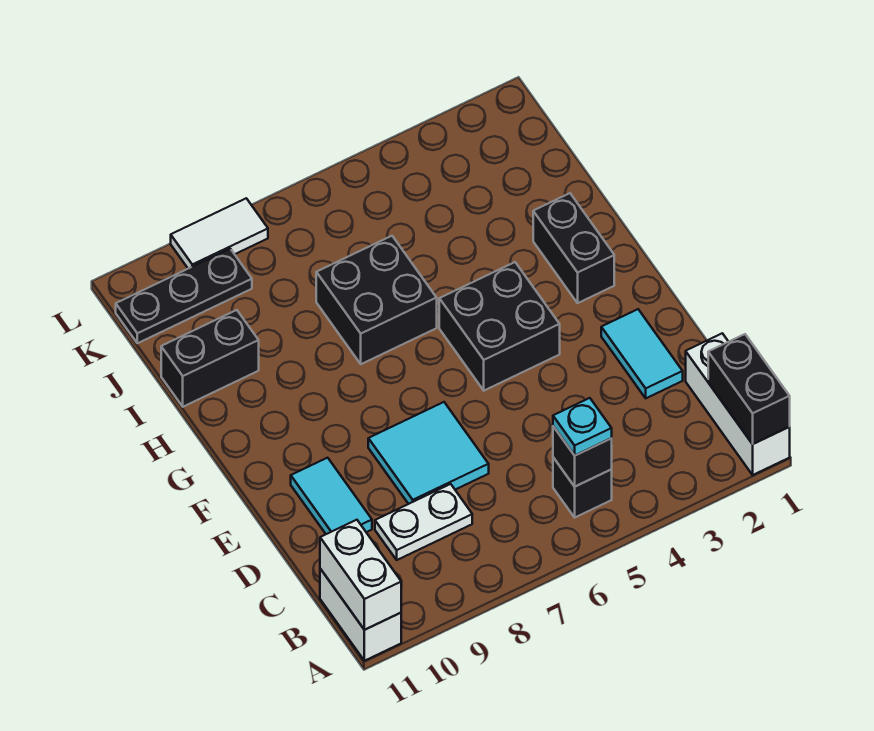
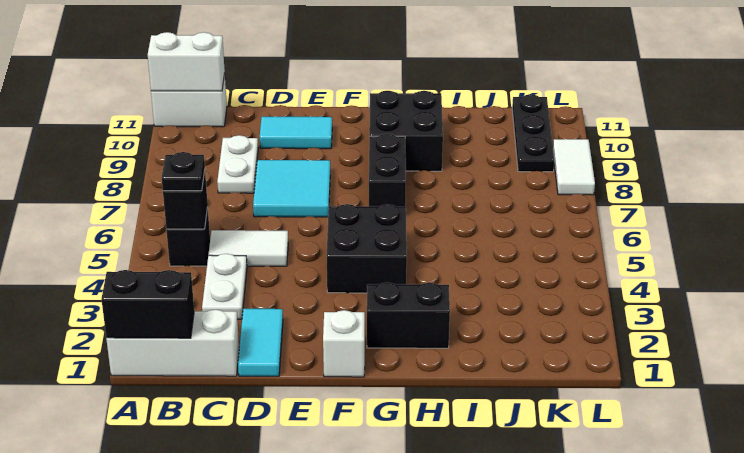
cyan 1x1 plate [553,398,612,455] -> black 1x1 plate [162,152,205,191]
none -> white 1x2 plate [202,254,247,319]
none -> white 1x2 tile [209,230,288,266]
cyan 1x2 tile [601,309,683,398] -> cyan 1x2 tile turned to [238,309,283,376]
none -> white 1x1 brick [323,310,365,377]
black 2x2 brick [316,236,437,364] -> black 2x2 brick moved to [369,91,443,171]
black 1x2 brick [161,310,259,407] -> black 1x2 brick moved to [369,134,406,207]

